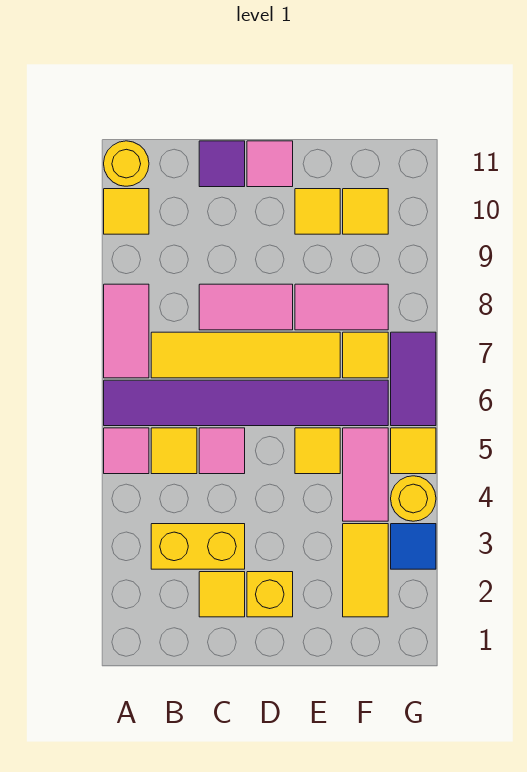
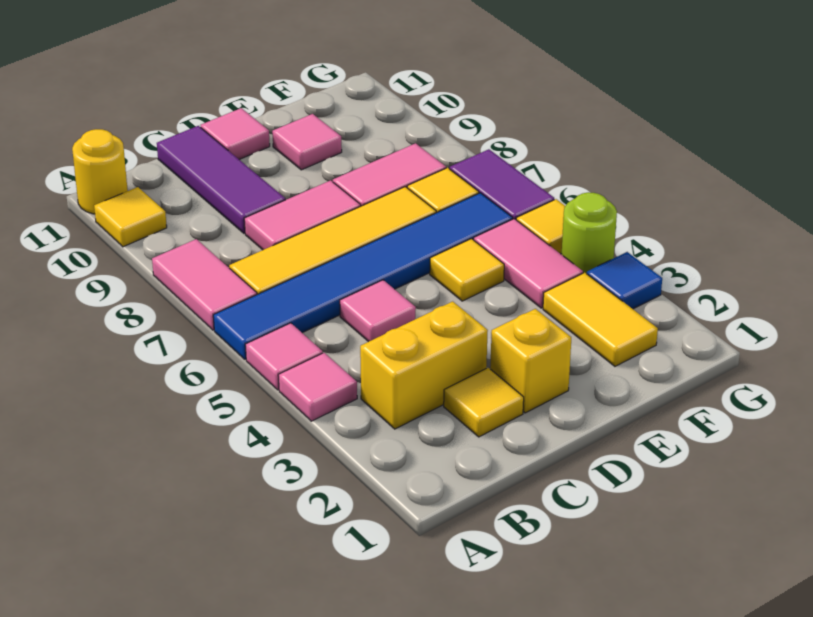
none -> pink 1x1 tile [278,353,357,421]
purple 1x6 tile [104,380,388,426] -> blue 1x6 tile [213,193,513,359]
yellow 1x1 tile [151,428,197,474] -> none
purple 1x1 tile [199,141,245,187] -> purple 1x3 tile [157,126,285,233]
yellow 1x1 tile [295,189,340,234] -> pink 1x1 tile [272,114,342,170]
yellow 1x1 tile [343,189,388,234] -> none
yellow 1x1 round brick [391,476,436,521] -> lime 1x1 round brick [562,192,617,274]

